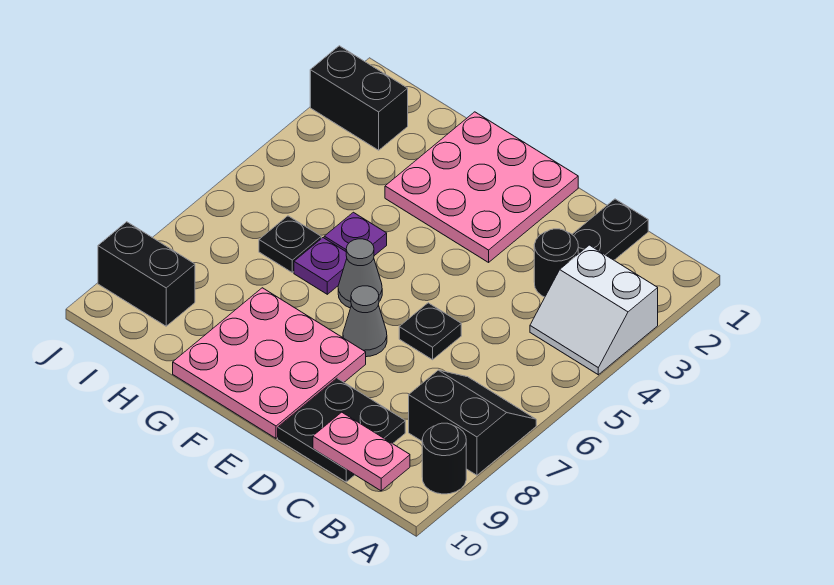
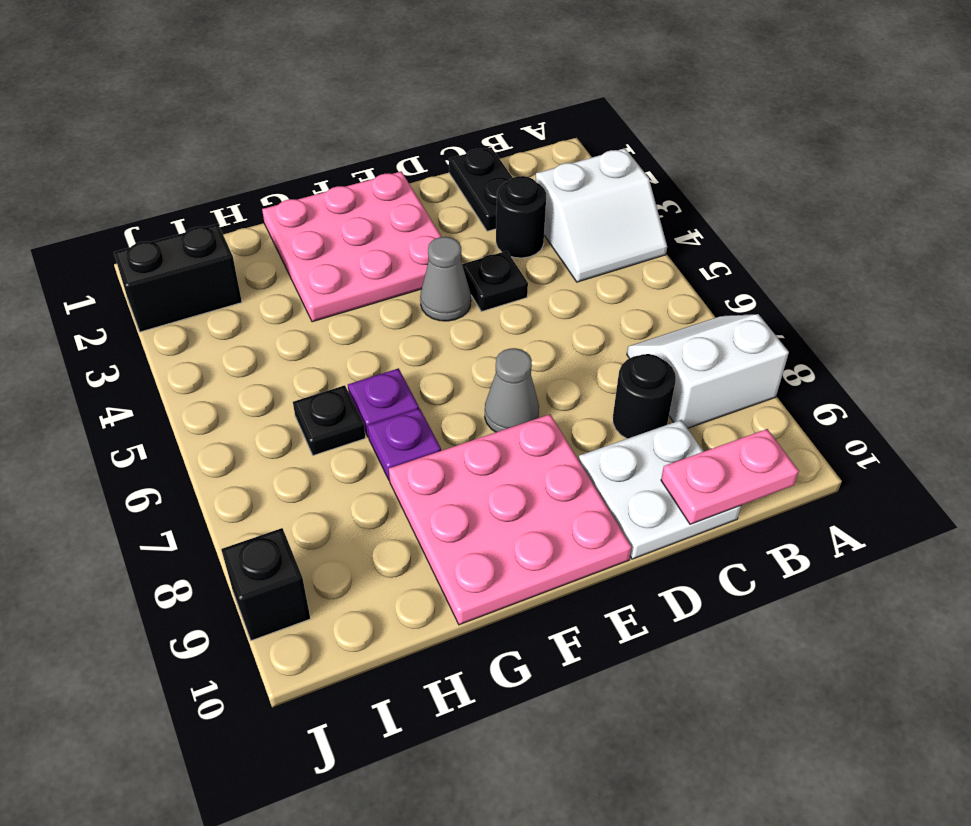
black 2x2 slope [409,370,536,475] -> white 2x2 slope [627,314,789,428]
black 1x1 round brick [422,423,466,494] -> black 1x1 round brick moved to [613,354,676,439]
black 2x2 plate [278,378,405,482] -> white 2x2 plate [579,420,741,559]
black 1x1 plate [399,303,461,360] -> black 1x1 plate moved to [462,251,528,312]
grey 1x1 cone [338,239,382,308] -> grey 1x1 cone moved to [420,237,471,321]
purple 1x1 plate [324,212,387,256] -> purple 1x1 plate moved to [368,408,441,480]
black 1x2 brick [98,222,195,326] -> black 1x1 brick [221,528,310,641]

